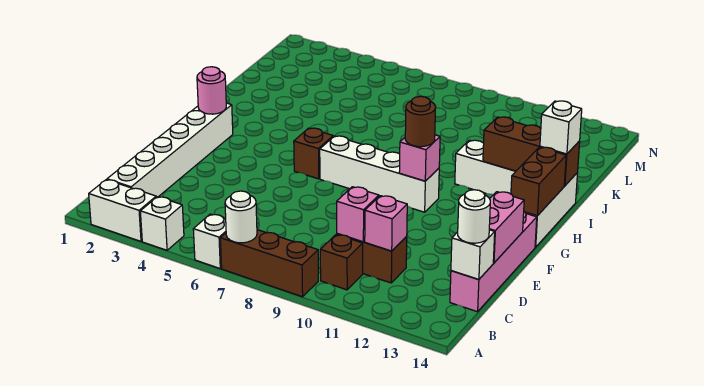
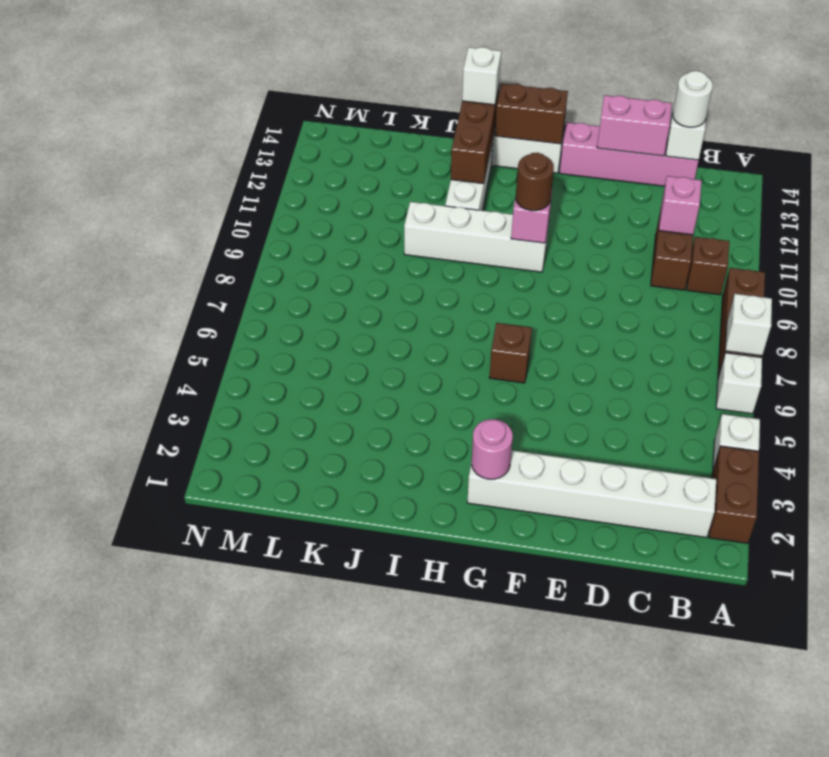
white 1x2 brick [89,180,156,241] -> brown 1x2 brick [709,446,759,543]
white 1x1 round brick [225,191,257,243] -> white 1x1 brick [725,294,772,356]
pink 1x1 brick [337,187,379,242] -> none
white 1x4 brick [320,136,439,212] -> white 1x4 brick turned to [404,202,549,272]

